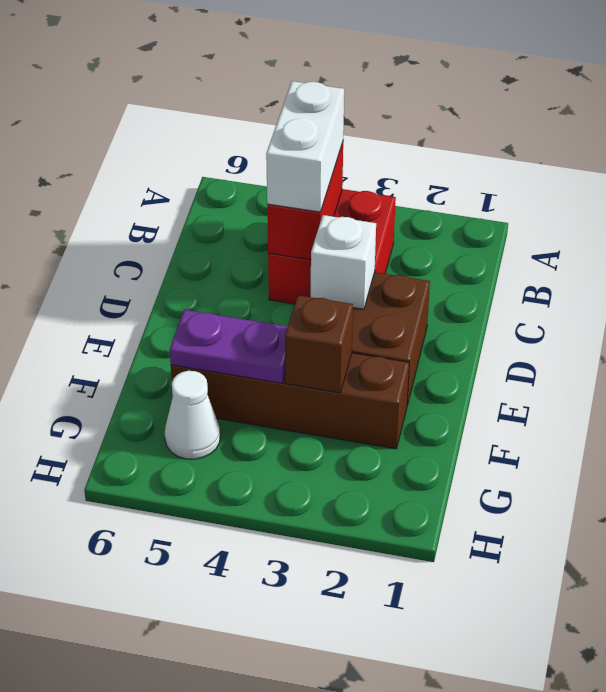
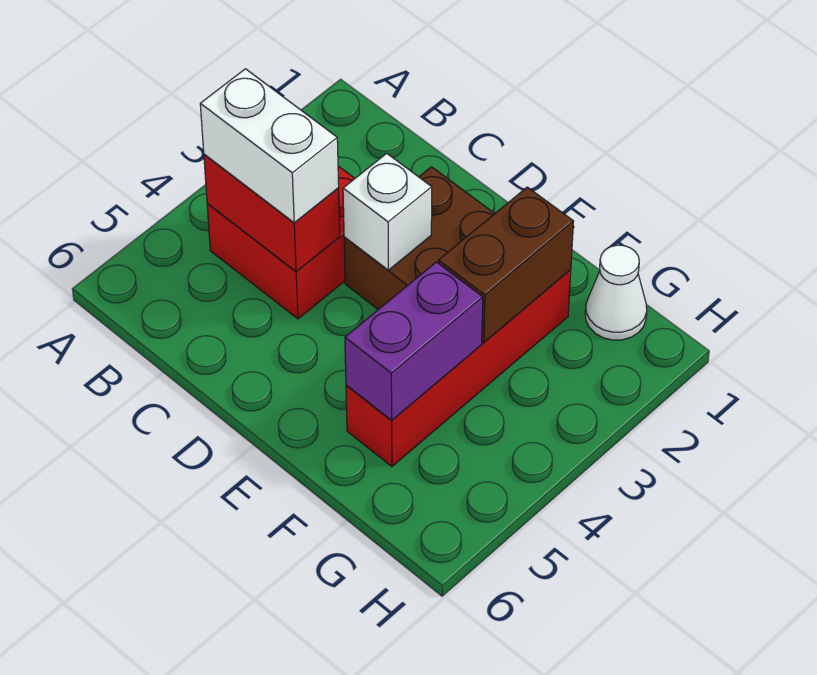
brown 1x4 brick [171,353,409,449] -> red 1x4 brick [346,270,571,466]
brown 1x1 brick [285,295,353,393] -> brown 1x2 brick [439,187,574,343]
purple 1x2 plate [170,310,288,383] -> purple 1x2 brick [345,262,483,420]
white 1x1 cone [165,371,220,459] -> white 1x1 cone moved to [585,245,647,340]

